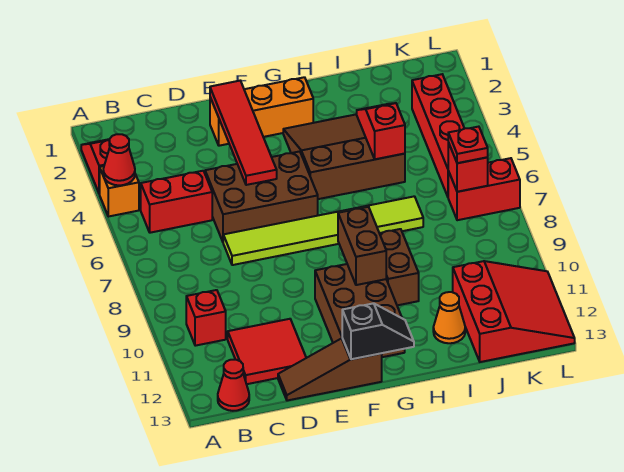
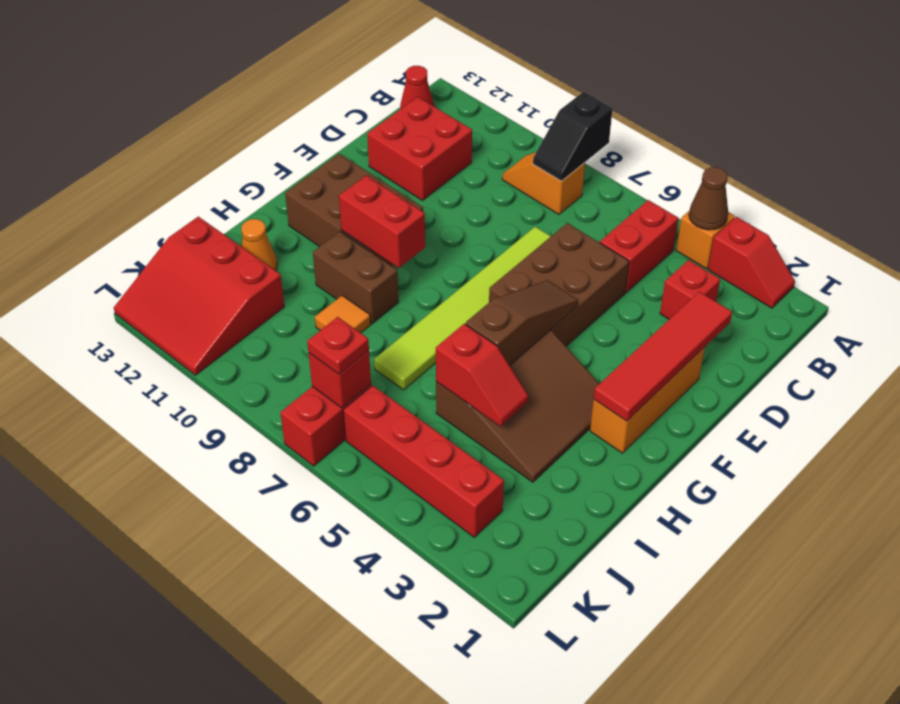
red 1x1 cone [103,134,135,185] -> brown 1x1 cone [689,167,728,230]
none -> orange 1x2 slope [502,152,585,214]
red 1x1 brick [186,290,226,346] -> red 1x1 brick moved to [660,260,720,319]
red 2x2 tile [228,319,306,384] -> red 2x2 brick [367,97,472,200]
brown 1x3 slope [278,338,382,401] -> brown 1x3 slope moved to [466,280,578,366]
red 1x4 tile [210,81,277,185] -> red 1x4 tile turned to [594,292,732,421]
black 1x2 slope [342,303,414,359] -> black 1x2 slope moved to [533,92,613,181]
brown 1x2 brick [338,207,386,285] -> red 1x2 brick [339,176,425,268]
none -> orange 1x1 tile [315,295,371,333]

